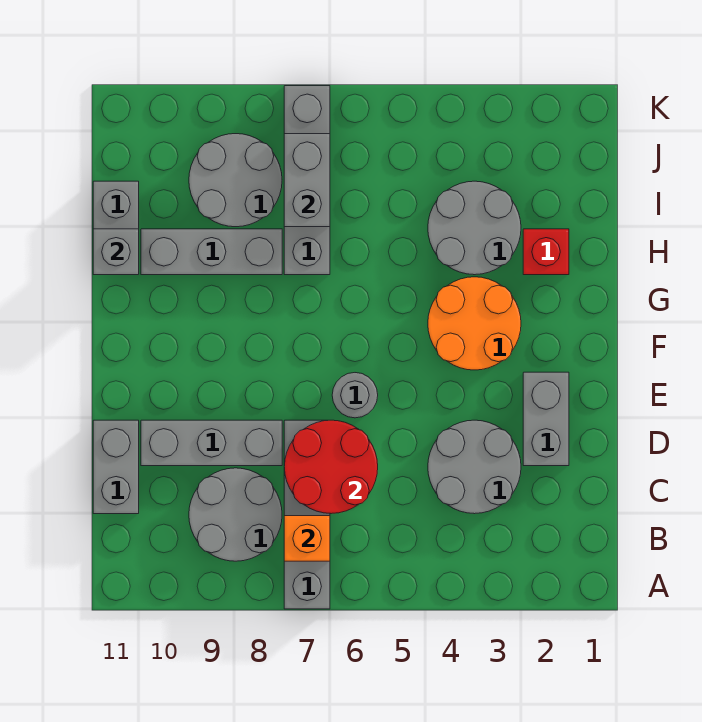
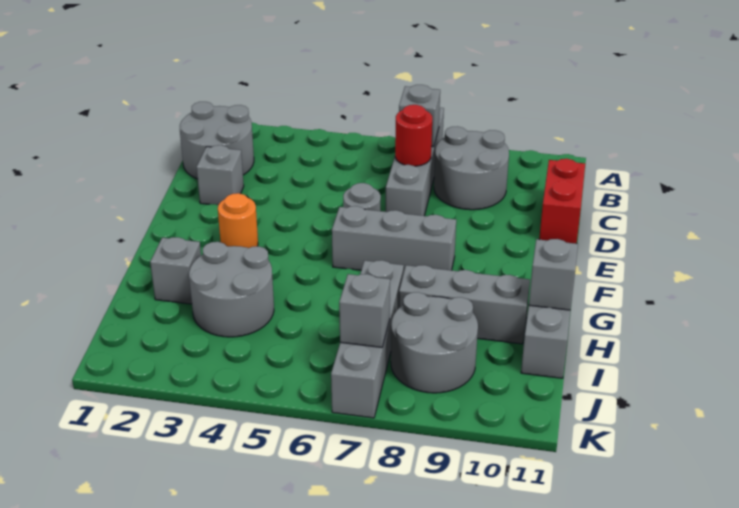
orange 1x1 brick [284,516,330,561] -> grey 1x1 brick [399,85,440,147]
grey 2x2 round brick [428,420,521,514] -> grey 2x2 round brick moved to [180,102,254,179]
red 2x2 round brick [284,420,378,514] -> red 1x1 round brick [395,105,432,166]
grey 1x2 brick [93,420,139,514] -> red 1x2 brick [539,159,585,244]
grey 1x2 brick [523,372,569,466] -> grey 1x1 brick [197,145,244,205]
grey 1x3 brick [141,420,282,466] -> grey 1x3 brick moved to [332,206,456,270]
orange 2x2 round brick [428,277,521,370] -> orange 1x1 round brick [218,193,258,248]
red 1x1 brick [523,229,569,275] -> grey 1x1 brick [150,237,201,304]
grey 1x2 brick [284,134,330,227] -> grey 1x1 brick [339,274,390,347]

